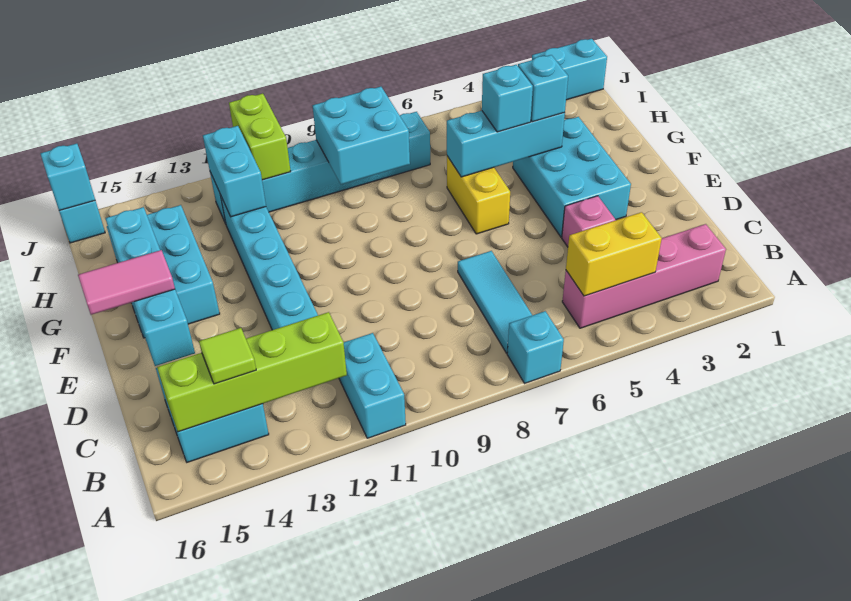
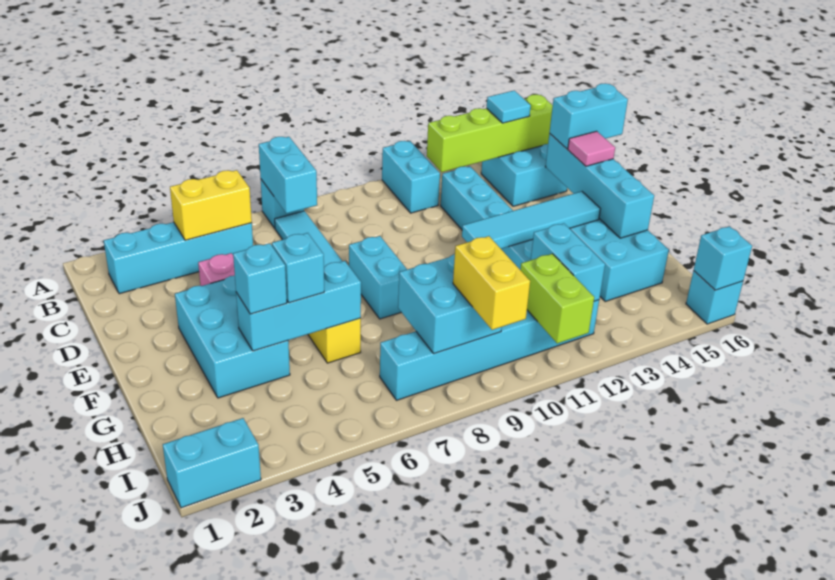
none -> cyan 1x2 brick [259,137,317,213]
pink 1x4 brick [562,224,726,328] -> cyan 1x4 brick [104,222,253,294]
lime 1x1 tile [199,328,256,384] -> cyan 1x1 tile [487,90,531,123]
none -> cyan 1x2 brick [550,83,628,149]
none -> cyan 1x2 brick [349,236,407,319]
pink 1x2 tile [78,250,175,315] -> pink 1x1 tile [568,131,615,166]
none -> cyan 1x4 tile [462,191,600,249]
none -> yellow 1x2 brick [453,236,530,330]

